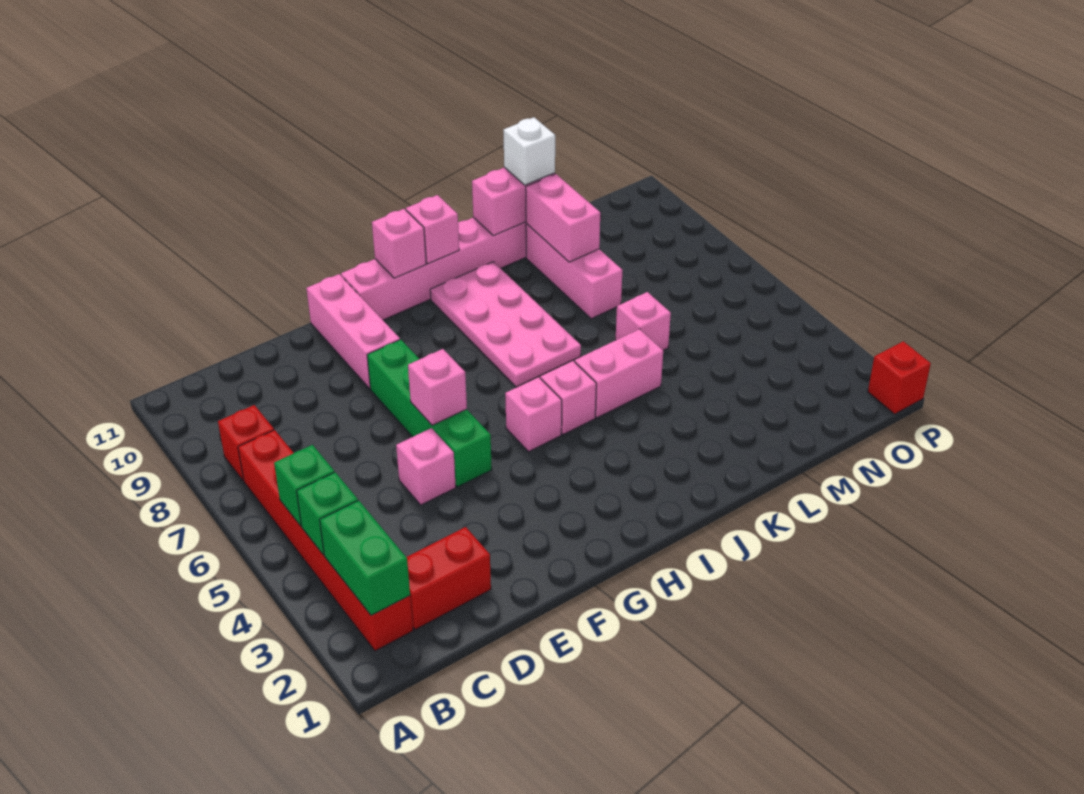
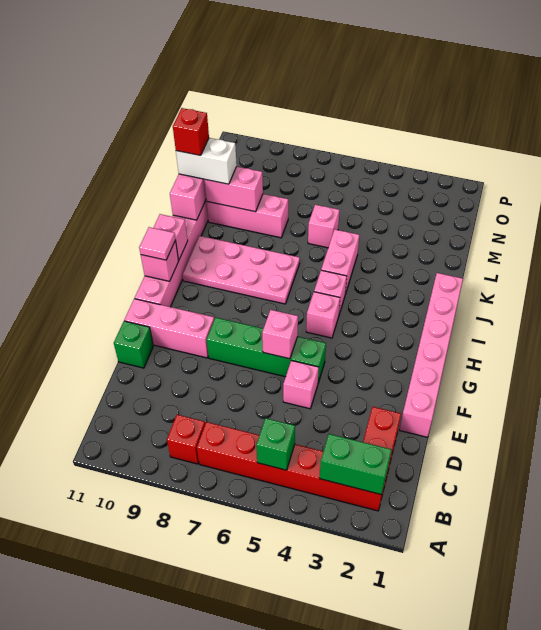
green 1x1 brick [297,472,358,555] -> green 1x1 brick moved to [114,321,153,368]
none -> pink 1x6 brick [400,273,463,437]
none -> pink 1x1 tile [139,227,175,260]
white 1x1 brick [503,117,555,185] -> white 1x2 brick [176,138,237,184]
red 1x1 brick [868,341,931,414] -> red 1x1 brick moved to [173,108,209,155]

